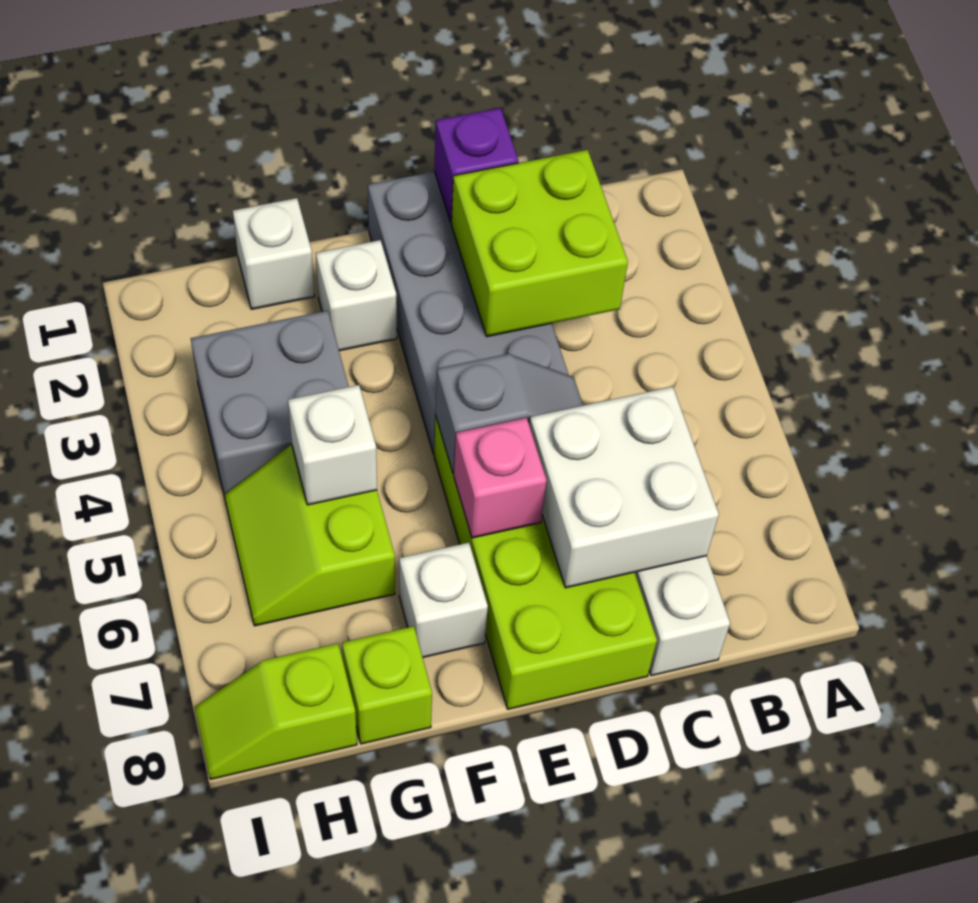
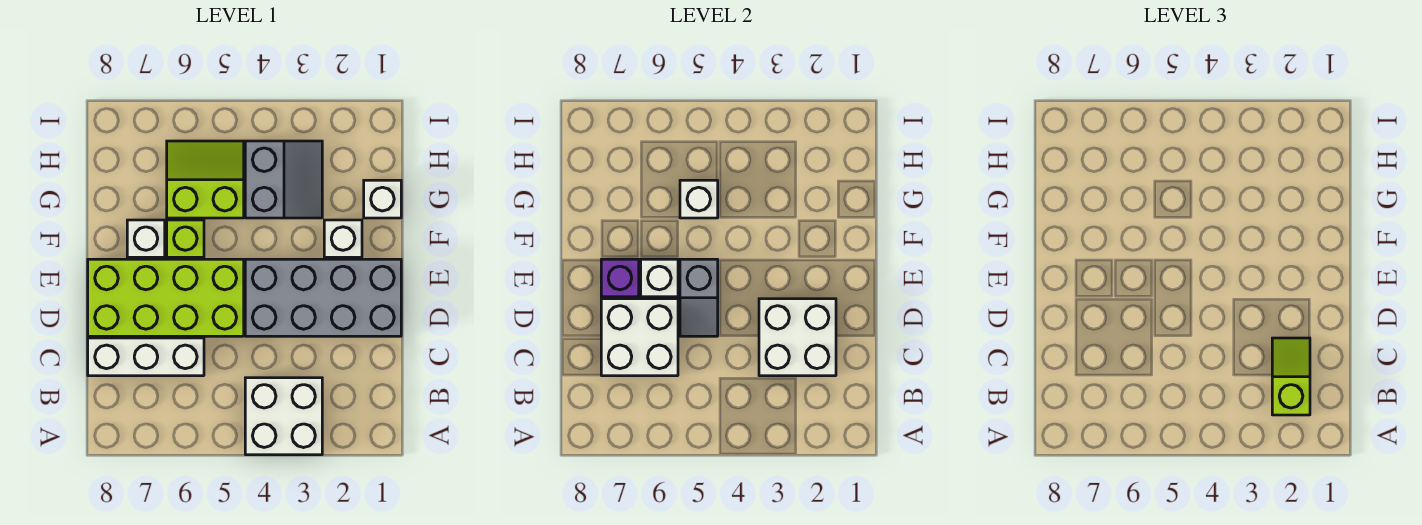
none -> white 2x2 brick [245,378,322,455]
lime 2x2 brick [452,150,628,337] -> white 2x2 brick [759,299,836,376]
purple 1x1 brick [434,108,518,223] -> purple 1x1 brick moved to [601,259,639,297]
pink 1x1 brick [454,418,547,538] -> white 1x1 brick [641,259,678,297]
grey 2x2 brick [191,311,349,497] -> grey 2x2 slope [245,141,322,218]
lime 1x1 brick [342,626,432,744] -> lime 1x1 brick moved to [167,220,204,257]
lime 1x2 slope [195,644,357,779] -> lime 1x2 slope moved to [1272,338,1310,415]

